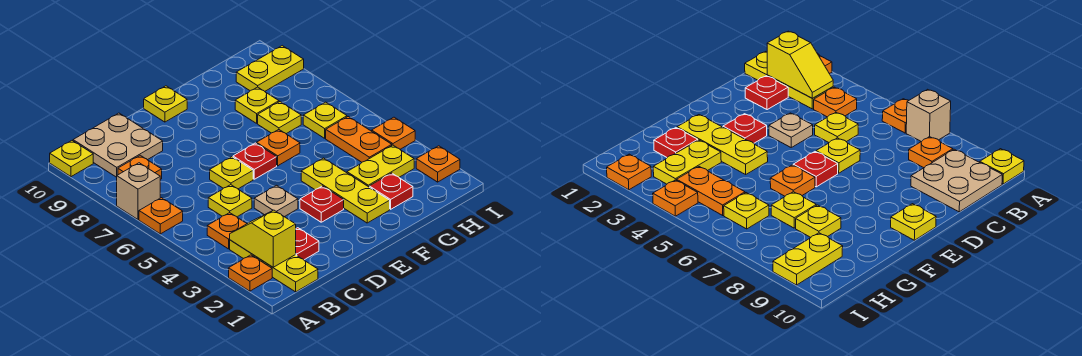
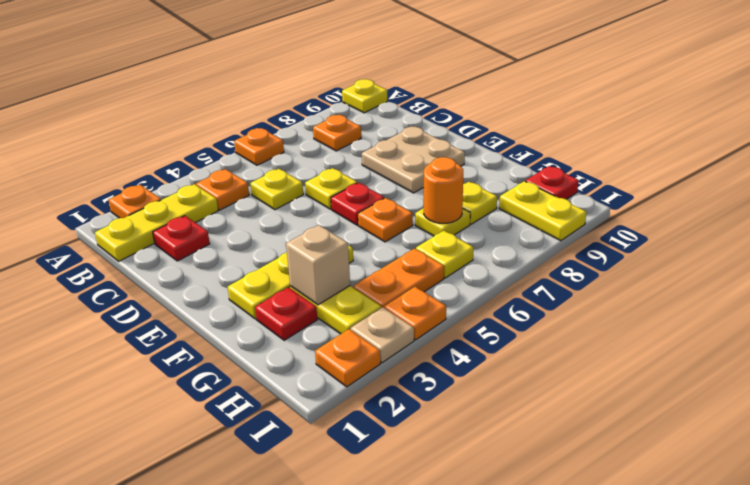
tan 1x1 brick [117,163,160,220] -> tan 1x1 brick moved to [286,225,350,305]
yellow 1x2 slope [230,210,296,267] -> none
tan 2x2 plate [73,113,163,177] -> tan 2x2 plate moved to [362,127,465,193]
tan 1x1 plate [254,185,298,217] -> tan 1x1 plate moved to [351,307,414,363]
red 1x1 plate [300,186,344,222] -> red 1x1 plate moved to [526,166,578,199]
yellow 1x1 plate [144,86,187,122] -> none
none -> orange 1x1 round brick [424,157,463,223]

